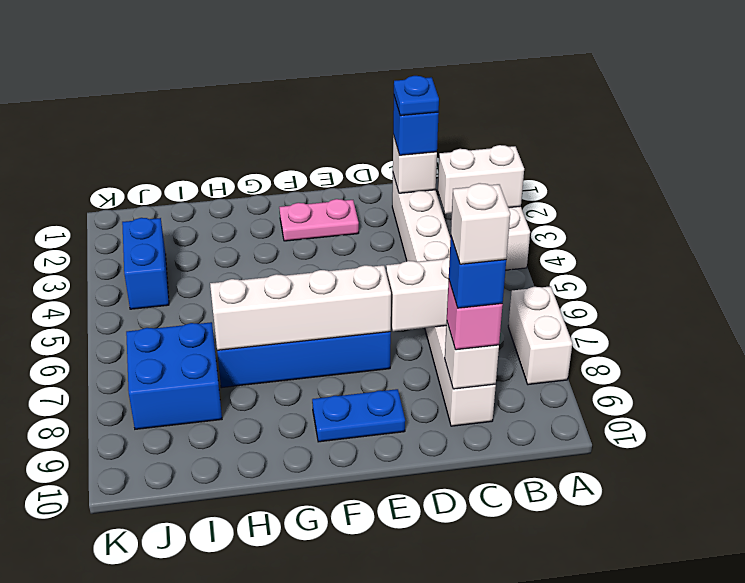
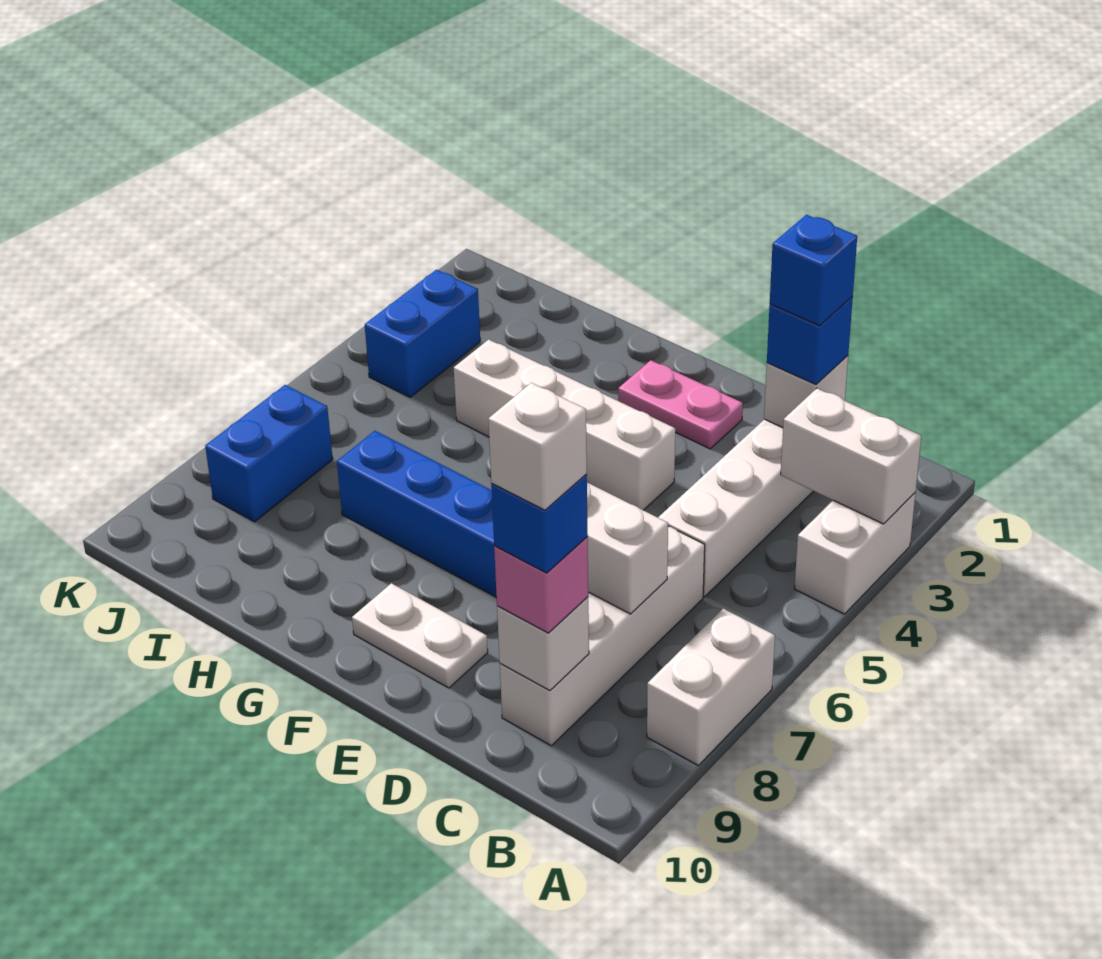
blue 1x1 plate [394,76,439,116] -> blue 1x1 brick [770,215,857,326]
white 1x4 brick [210,265,391,350] -> white 1x4 brick moved to [454,339,675,510]
blue 1x2 plate [312,389,405,442] -> white 1x2 plate [352,583,488,688]
blue 2x2 brick [126,322,222,429] -> blue 1x2 brick [205,385,333,522]

